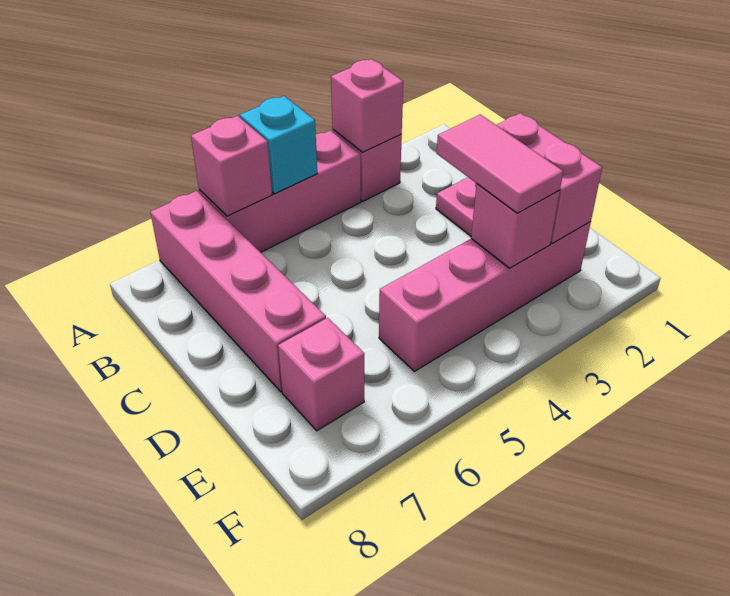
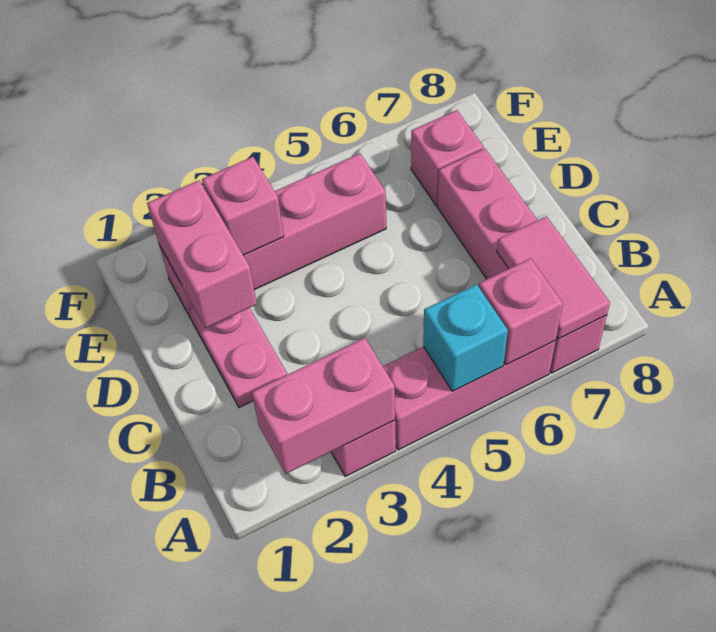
pink 1x1 brick [331,59,403,152] -> pink 1x2 brick [252,338,395,474]
pink 1x2 tile [437,114,563,213] -> pink 1x2 tile moved to [497,216,610,339]

